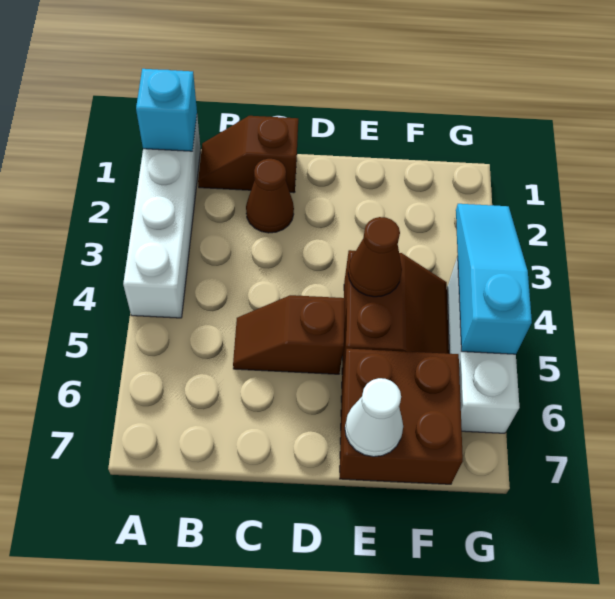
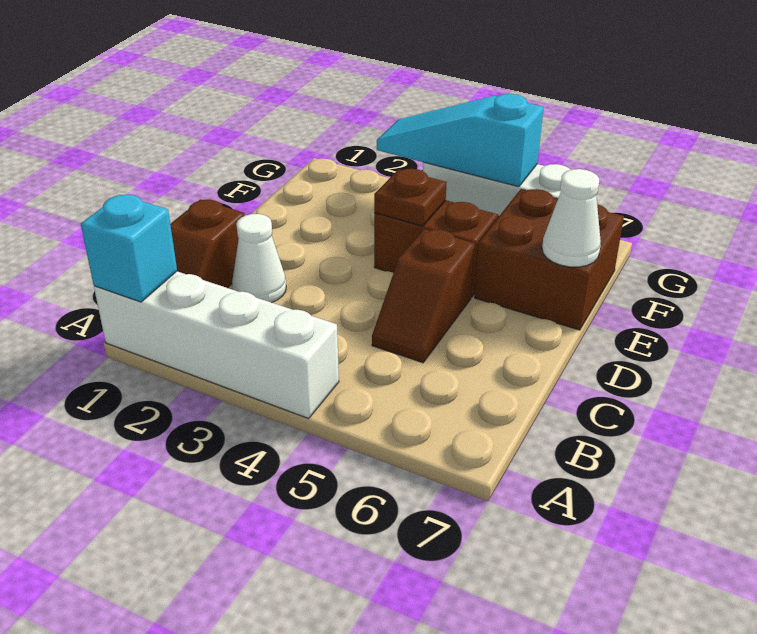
brown 1x1 cone [246,159,294,233] -> white 1x1 cone [232,214,286,303]
brown 1x1 cone [348,217,402,297] -> brown 1x1 plate [374,169,447,226]

